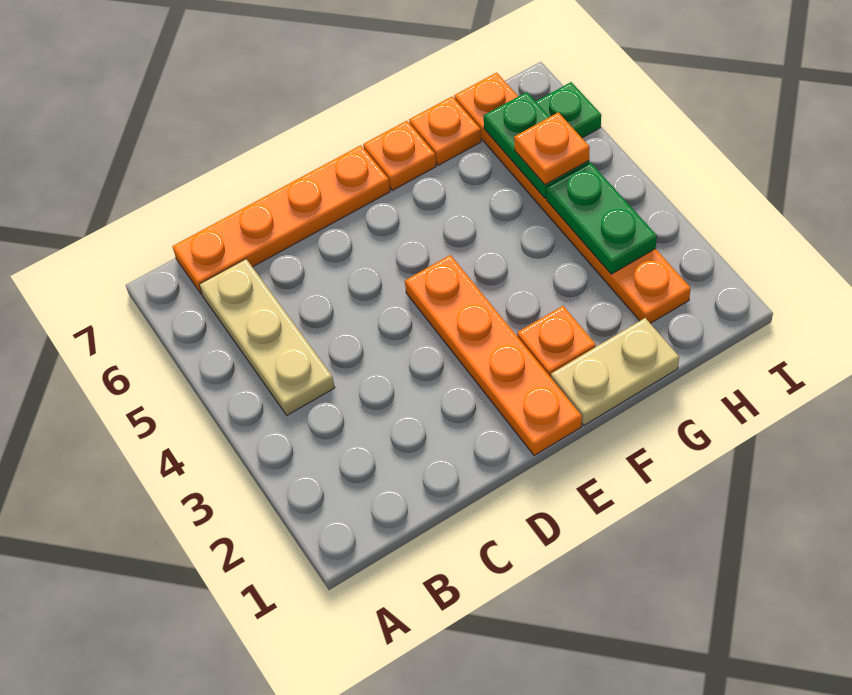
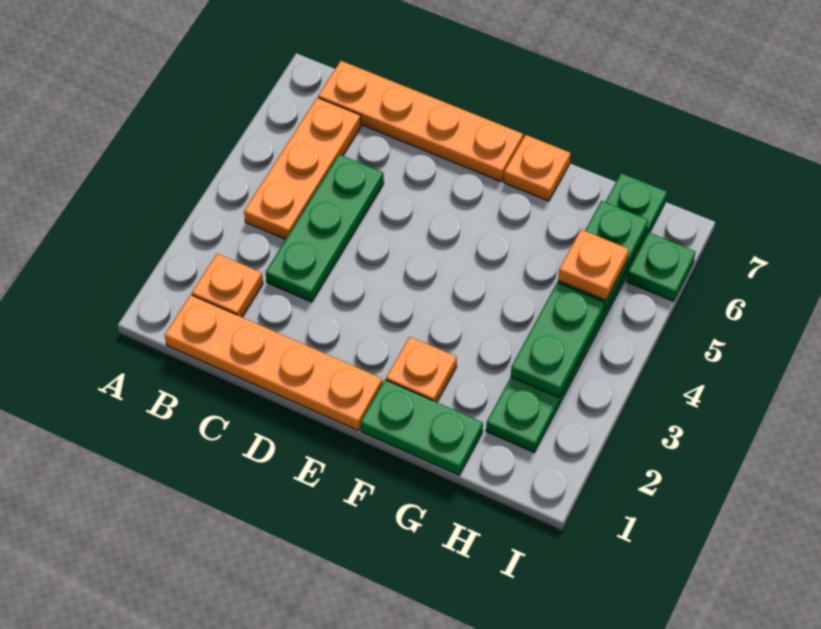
tan 1x3 plate [199,259,335,415] -> orange 1x3 plate [244,98,361,239]
none -> green 1x3 plate [266,154,384,302]
orange 1x4 plate [405,255,582,456] -> orange 1x4 plate turned to [165,295,383,431]
tan 1x2 plate [551,318,679,425] -> green 1x2 plate [361,380,483,475]
orange 1x1 plate [409,97,481,165] -> orange 1x1 plate moved to [192,254,263,317]
orange 1x6 plate [454,73,691,323] -> green 1x6 plate [486,173,667,452]

